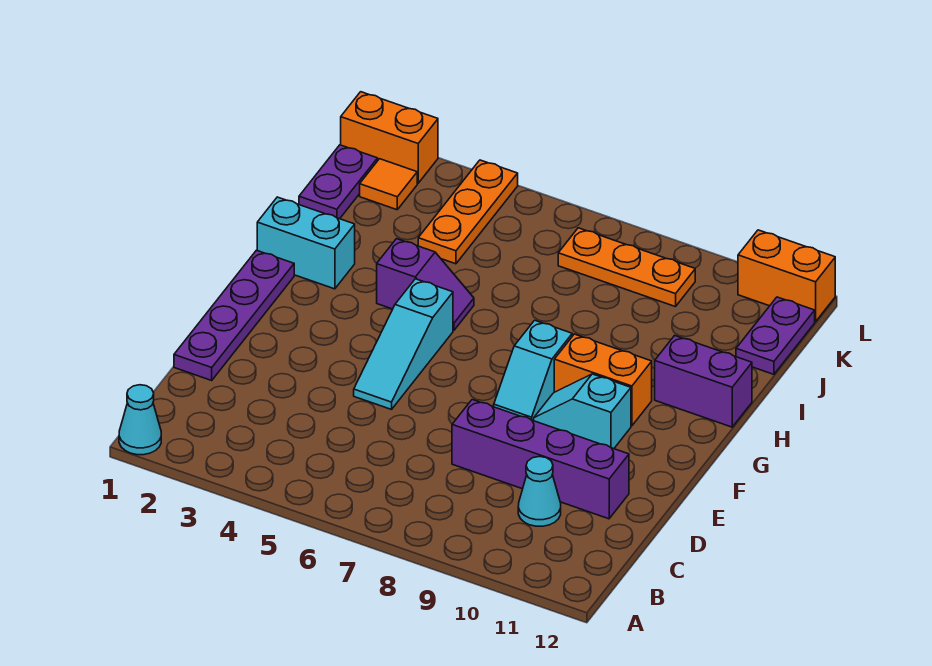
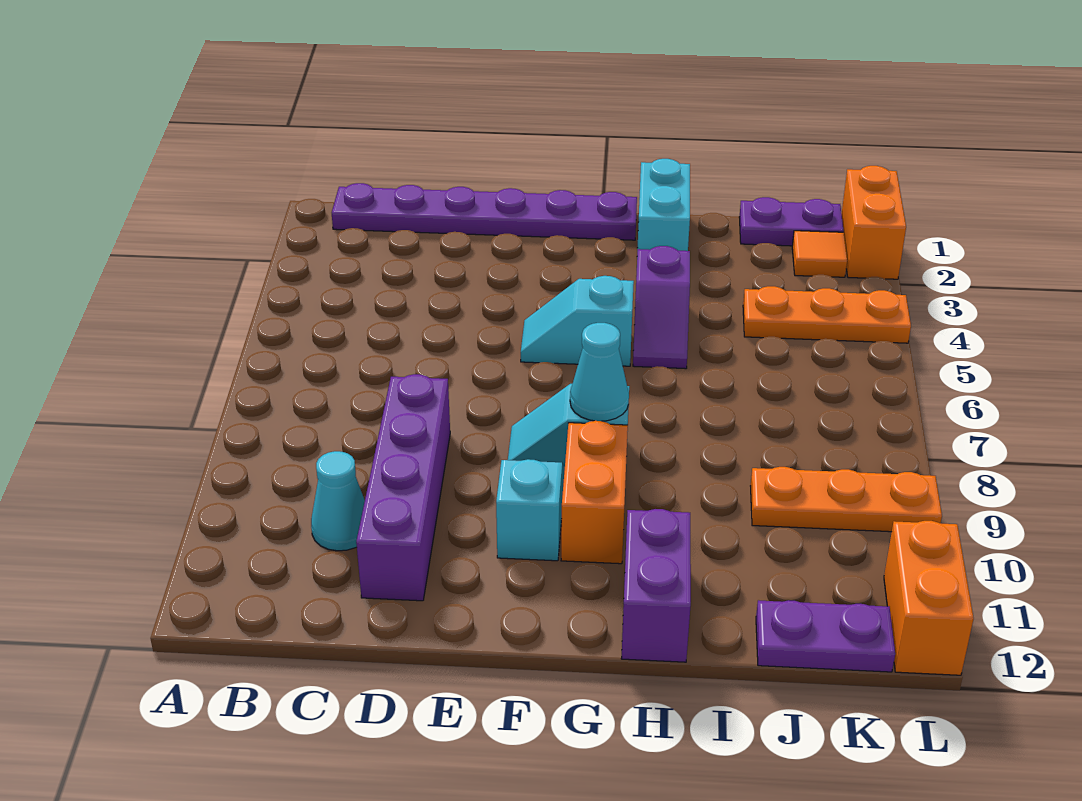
cyan 1x1 cone [119,385,161,455] -> cyan 1x1 cone moved to [570,323,629,421]
purple 1x4 plate [174,250,294,380] -> purple 1x6 plate [332,183,637,240]
cyan 1x3 slope [354,279,453,409] -> cyan 1x2 slope [521,276,634,366]
orange 1x3 plate [558,228,695,307] -> orange 1x3 plate turned to [751,467,942,532]

